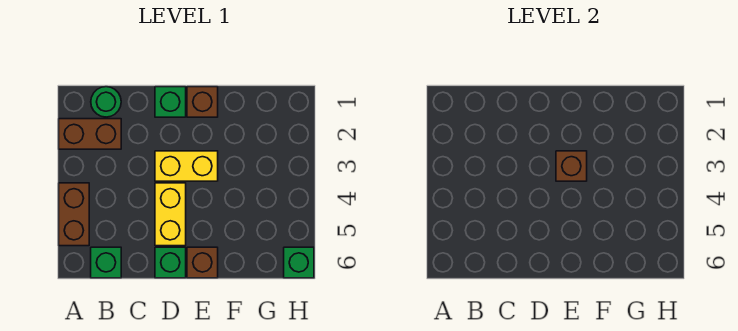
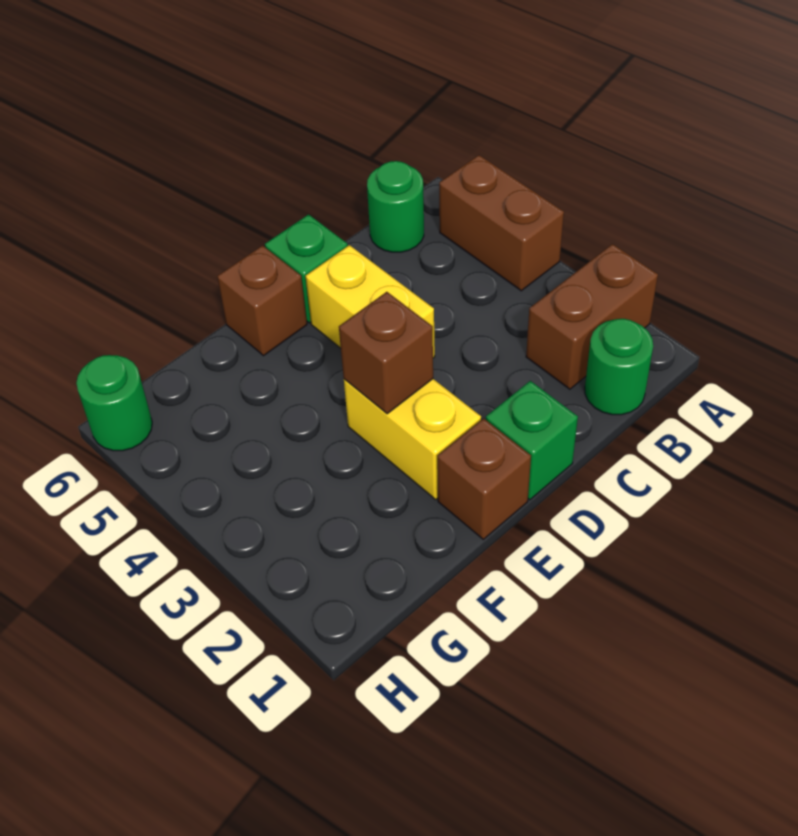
green 1x1 brick [91,247,121,278] -> green 1x1 round brick [367,161,424,252]
yellow 1x2 brick [155,151,218,181] -> yellow 1x2 brick turned to [344,379,481,499]
green 1x1 brick [284,247,314,278] -> green 1x1 round brick [76,355,152,451]

